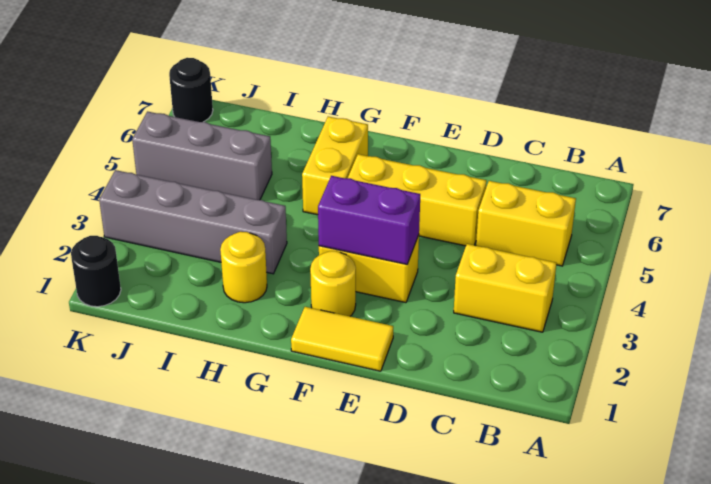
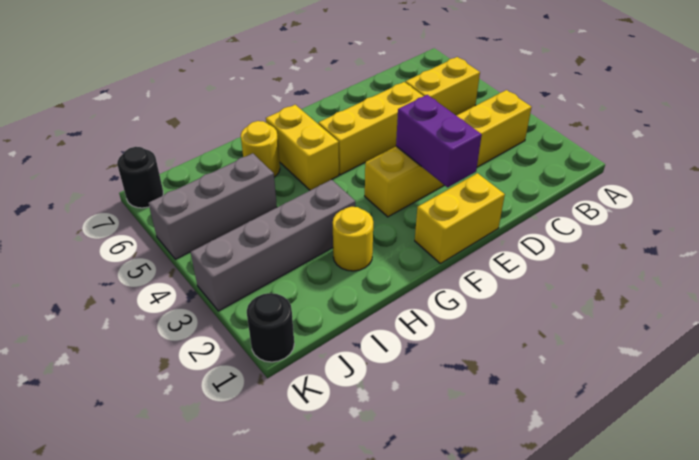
yellow 1x2 tile [291,307,393,371] -> yellow 1x2 brick [415,173,505,264]
purple 1x2 brick [318,176,420,265] -> purple 1x2 brick turned to [396,95,482,187]
yellow 1x1 round brick [310,251,356,316] -> yellow 1x1 round brick moved to [241,121,280,177]

